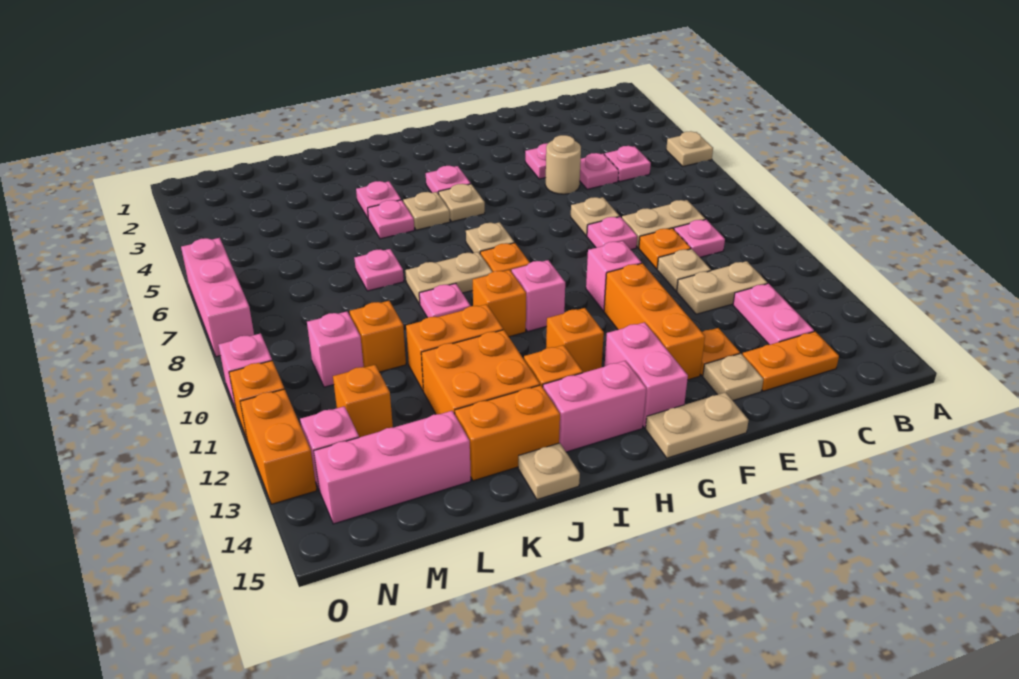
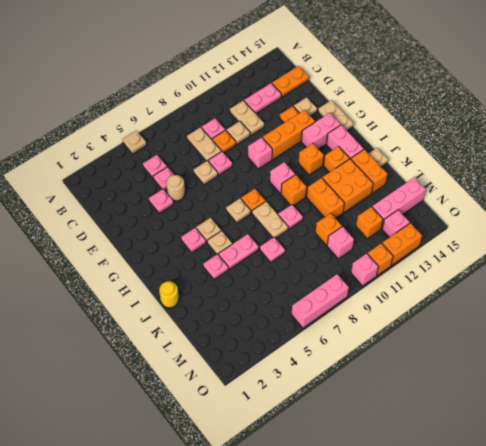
orange 1x2 plate [743,332,839,391] -> orange 1x2 plate turned to [272,66,309,97]
none -> yellow 1x1 round brick [159,281,179,308]
pink 1x1 plate [368,200,414,239] -> pink 1x2 plate [218,234,259,269]
pink 1x3 brick [314,411,471,524] -> pink 1x3 brick turned to [372,178,426,229]

